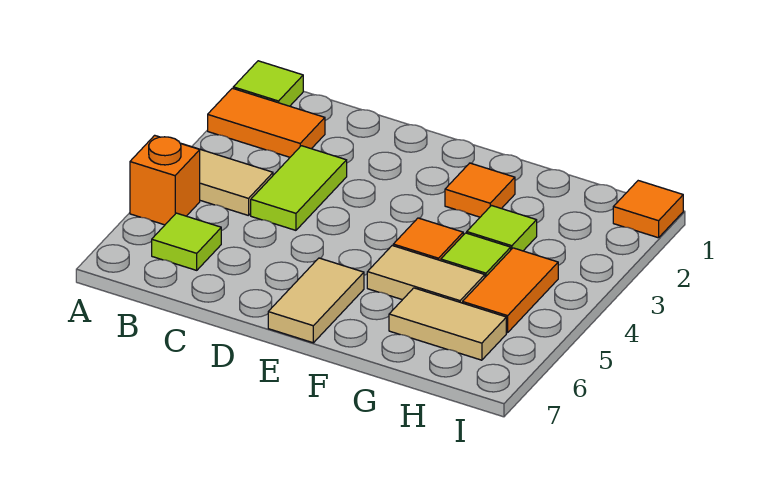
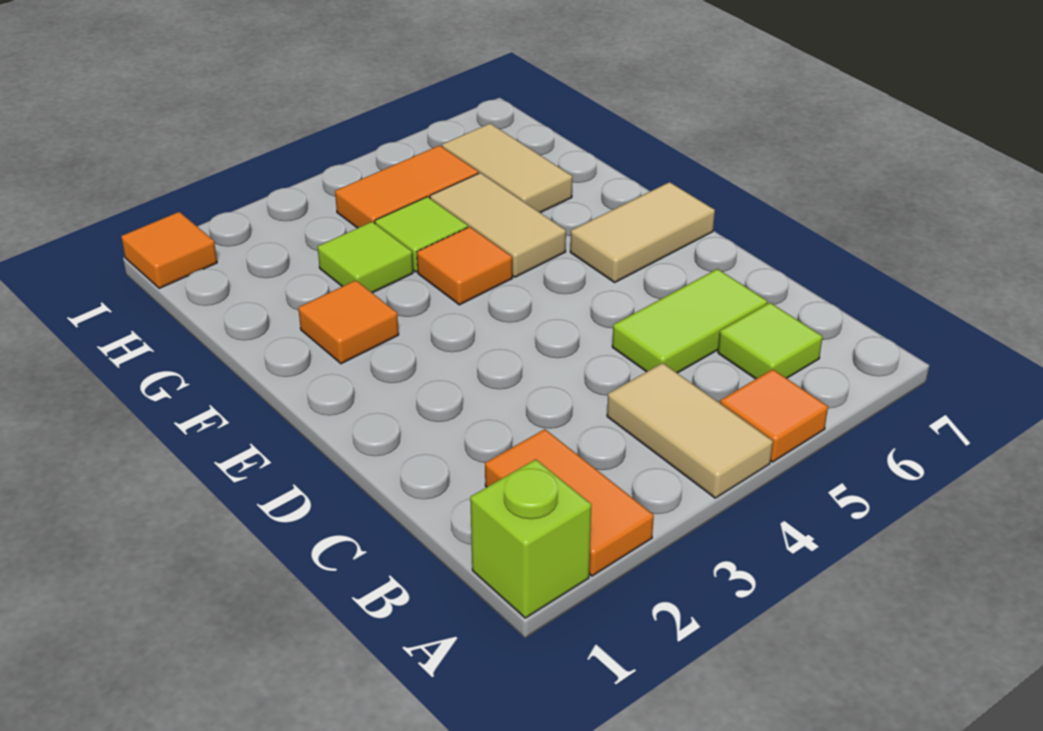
lime 1x1 tile [233,61,303,106] -> lime 1x1 brick [470,459,592,618]
orange 1x1 brick [130,135,200,225] -> orange 1x1 tile [720,369,828,462]
lime 1x2 tile [251,146,347,230] -> lime 1x2 tile moved to [612,269,767,373]

